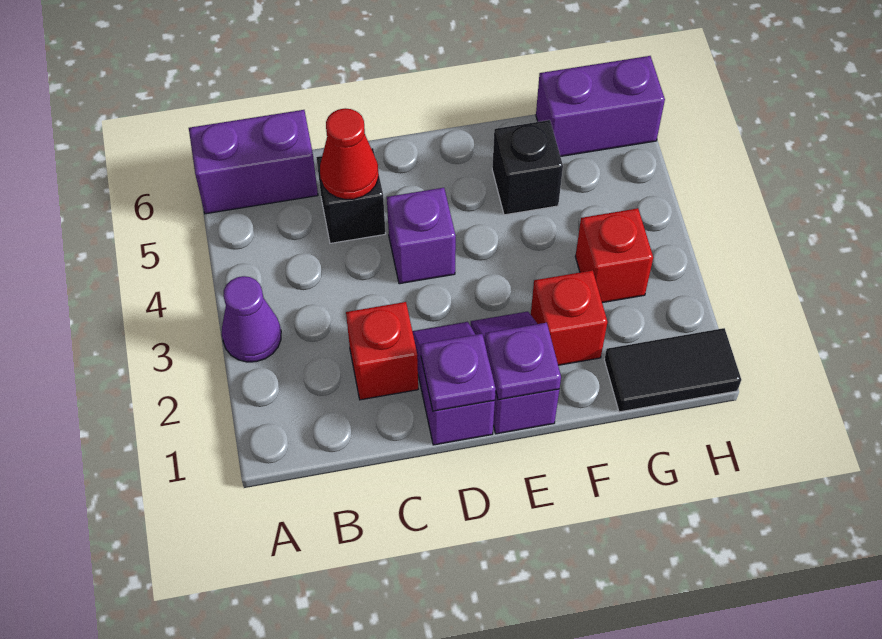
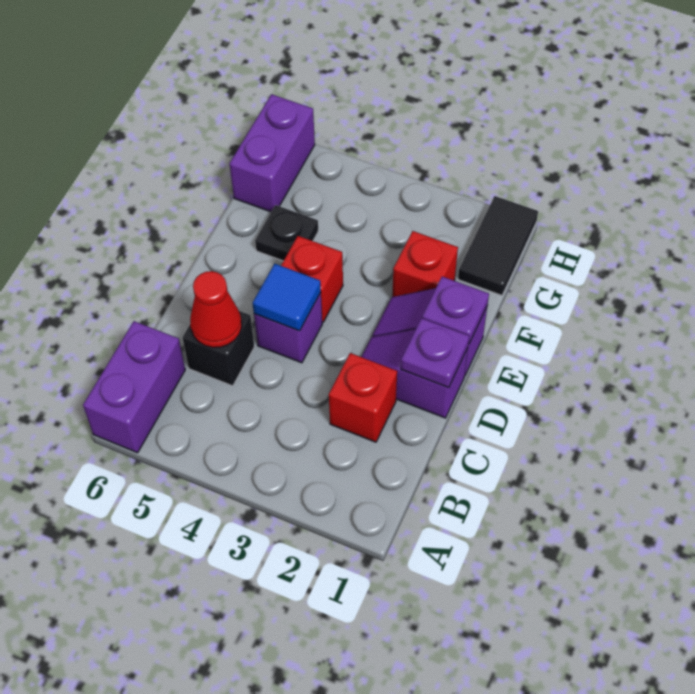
purple 1x1 cone [222,276,281,362] -> none
none -> blue 1x1 tile [253,264,321,331]
black 1x1 brick [492,120,563,215] -> black 1x1 plate [255,205,318,261]
red 1x1 brick [575,208,653,303] -> red 1x1 brick moved to [281,236,343,322]

